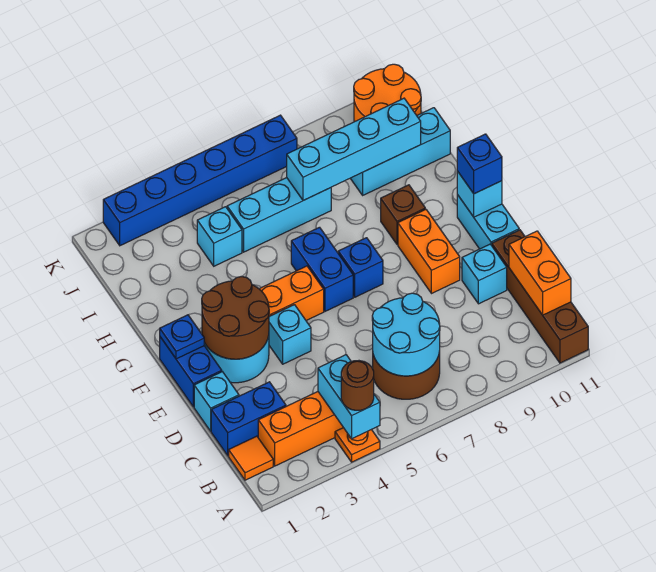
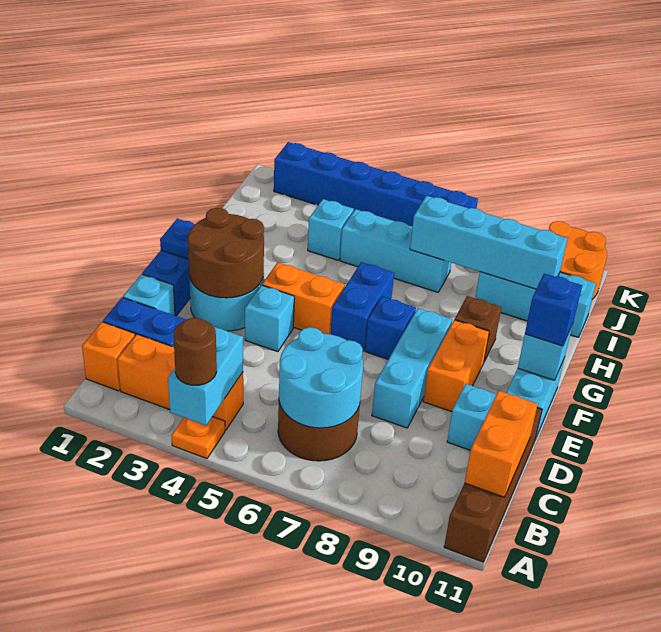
orange 1x1 tile [229,436,273,480] -> orange 1x1 brick [82,322,135,391]
none -> cyan 1x3 brick [372,308,452,428]

